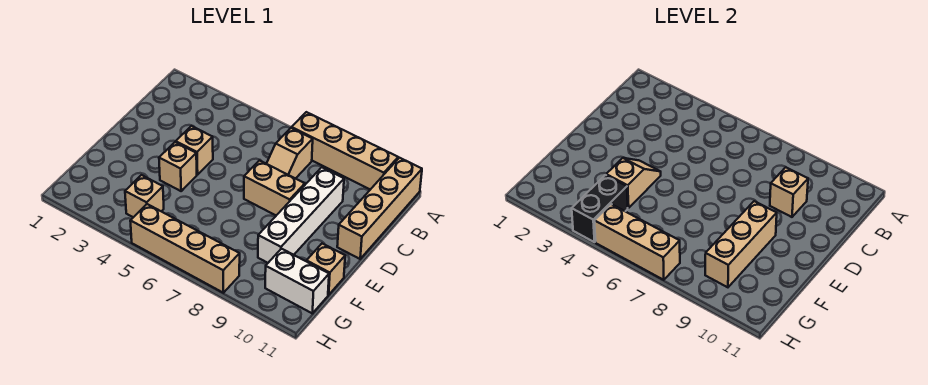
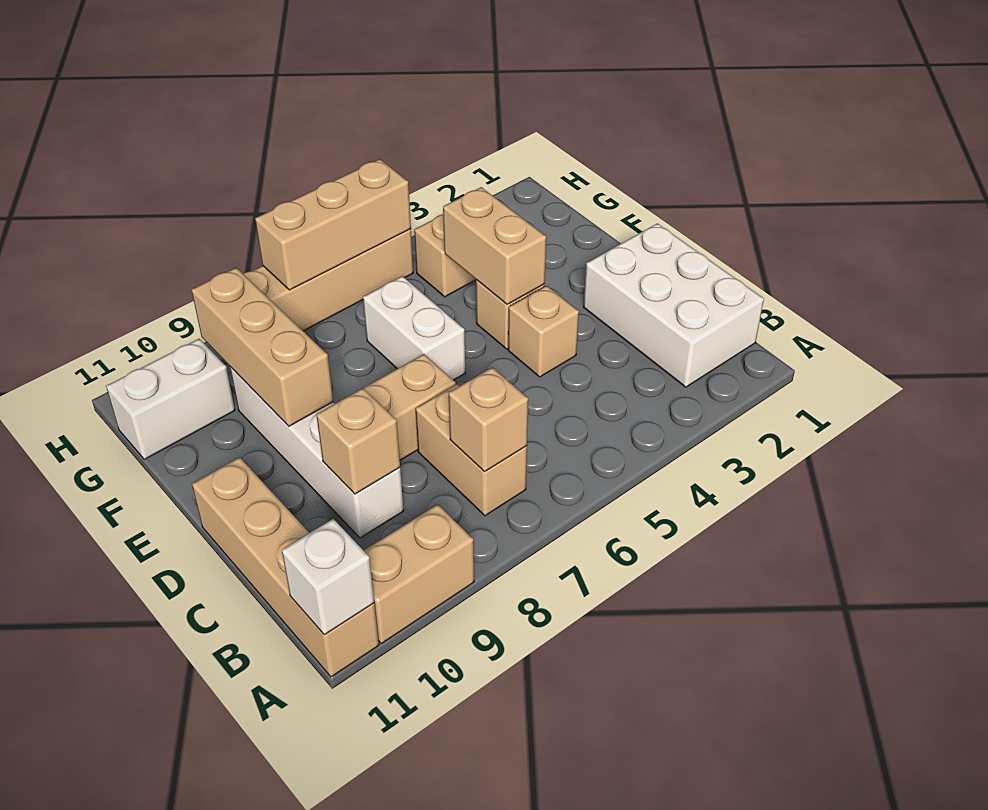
tan 1x4 brick [292,112,398,190] -> tan 1x2 brick [363,504,474,643]
none -> white 1x1 brick [282,519,374,635]
none -> white 2x3 brick [584,223,764,387]
tan 1x2 slope [267,128,313,179] -> tan 1x2 brick [416,384,527,516]
tan 1x2 slope [606,158,661,208] -> tan 1x2 brick [443,187,546,304]
none -> white 1x2 brick [363,276,465,380]
tan 1x1 brick [307,244,345,295] -> tan 1x1 brick moved to [449,367,528,472]
black 1x2 brick [572,175,628,242] -> none

